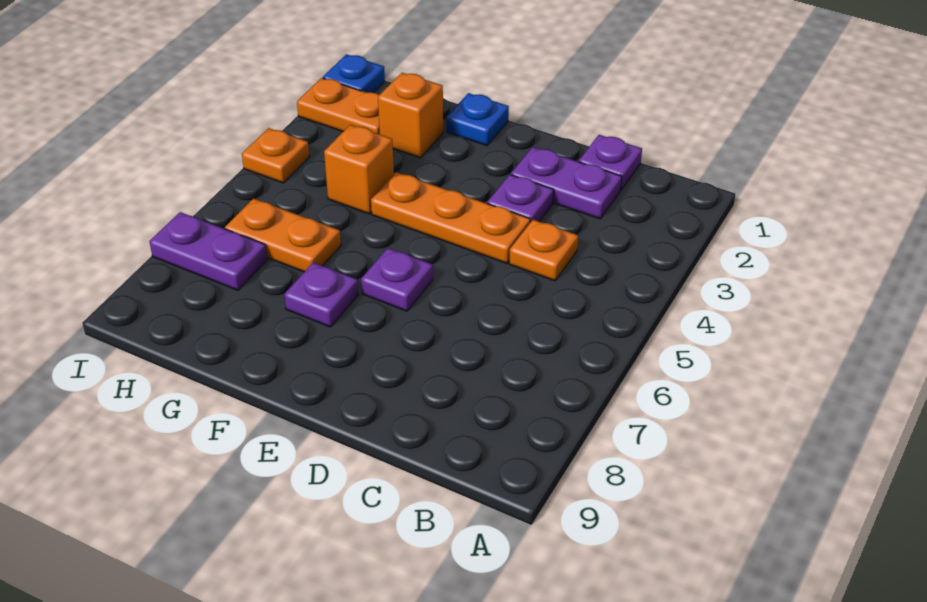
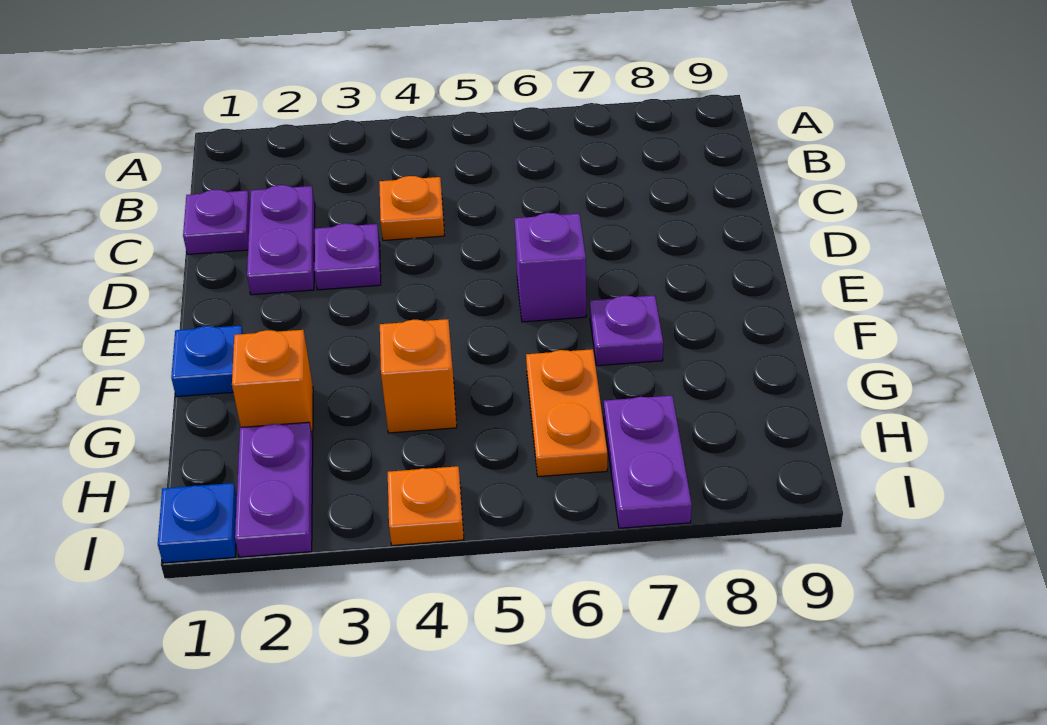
orange 1x3 plate [371,172,530,263] -> none
purple 1x1 plate [361,248,433,311] -> purple 1x1 brick [514,213,586,322]
orange 1x2 plate [297,78,380,134] -> purple 1x2 plate [235,422,313,557]

